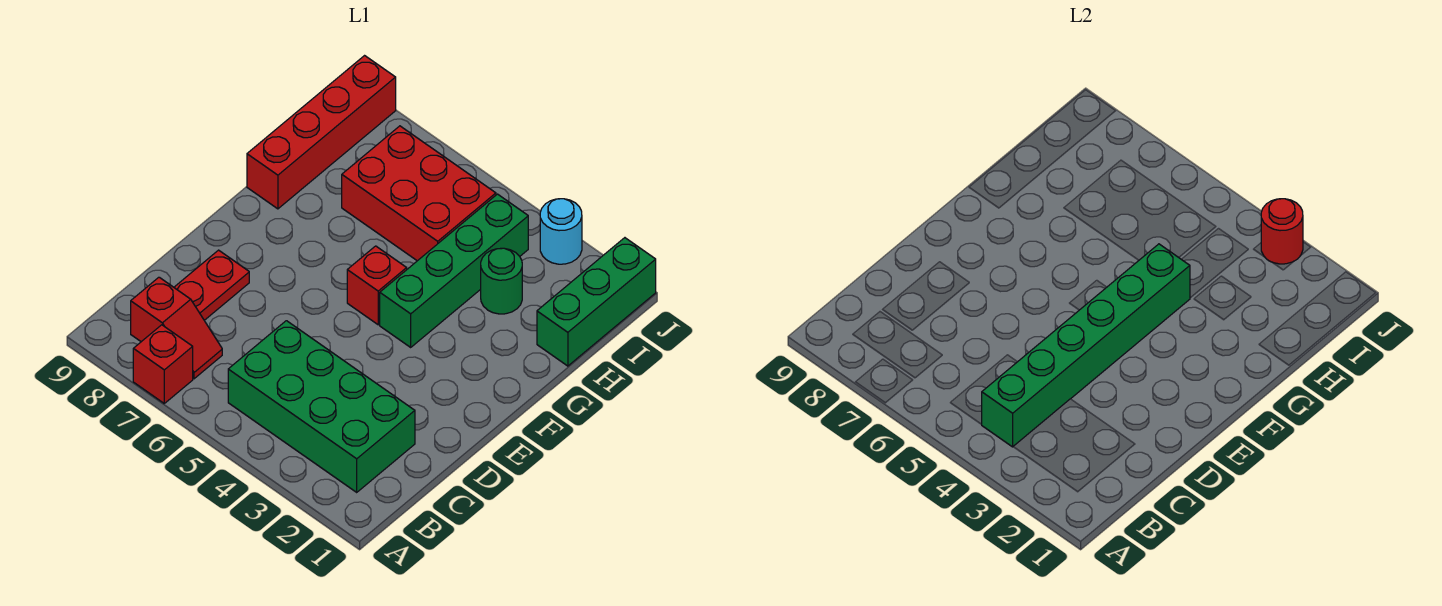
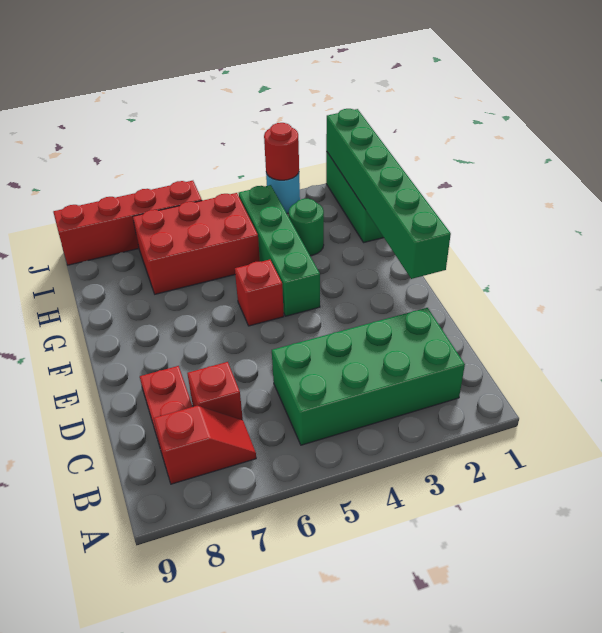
red 1x1 brick [133,325,193,403] -> red 1x1 brick moved to [187,362,243,420]
green 1x6 brick [981,244,1190,447] -> green 1x6 brick moved to [326,109,451,279]
red 1x4 brick [247,56,396,209] -> red 1x4 brick turned to [53,181,202,265]

